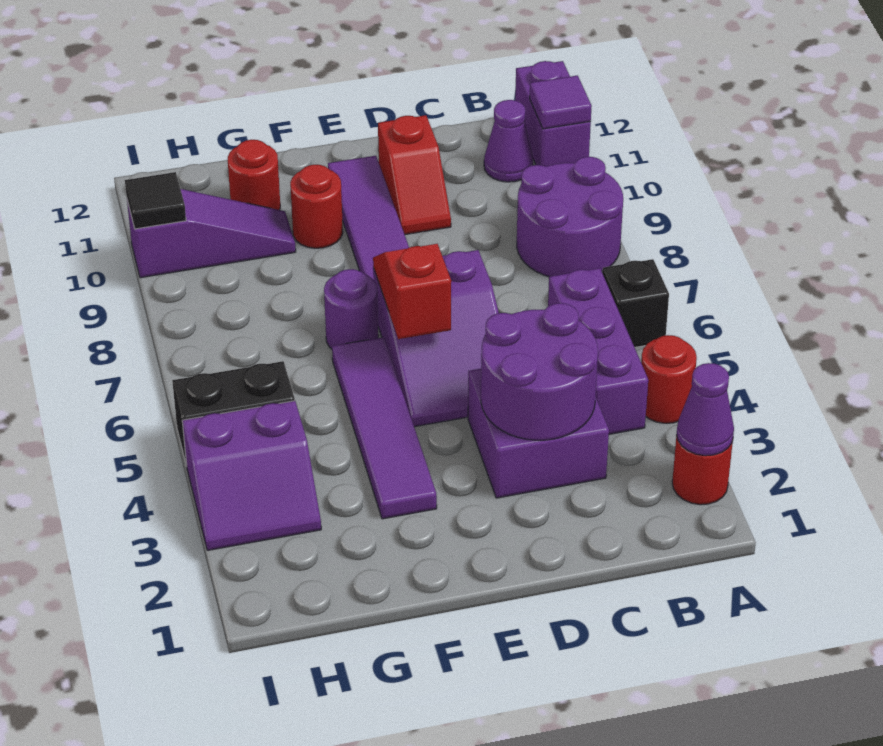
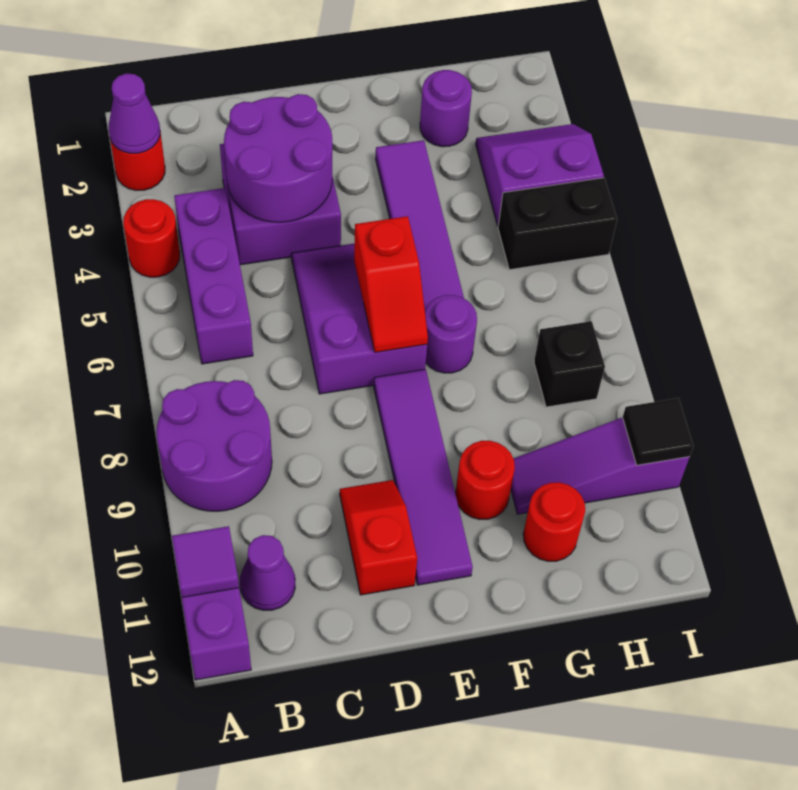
black 1x1 brick [602,259,669,347] -> black 1x1 brick moved to [534,321,605,407]
none -> purple 1x1 round brick [420,70,472,147]

